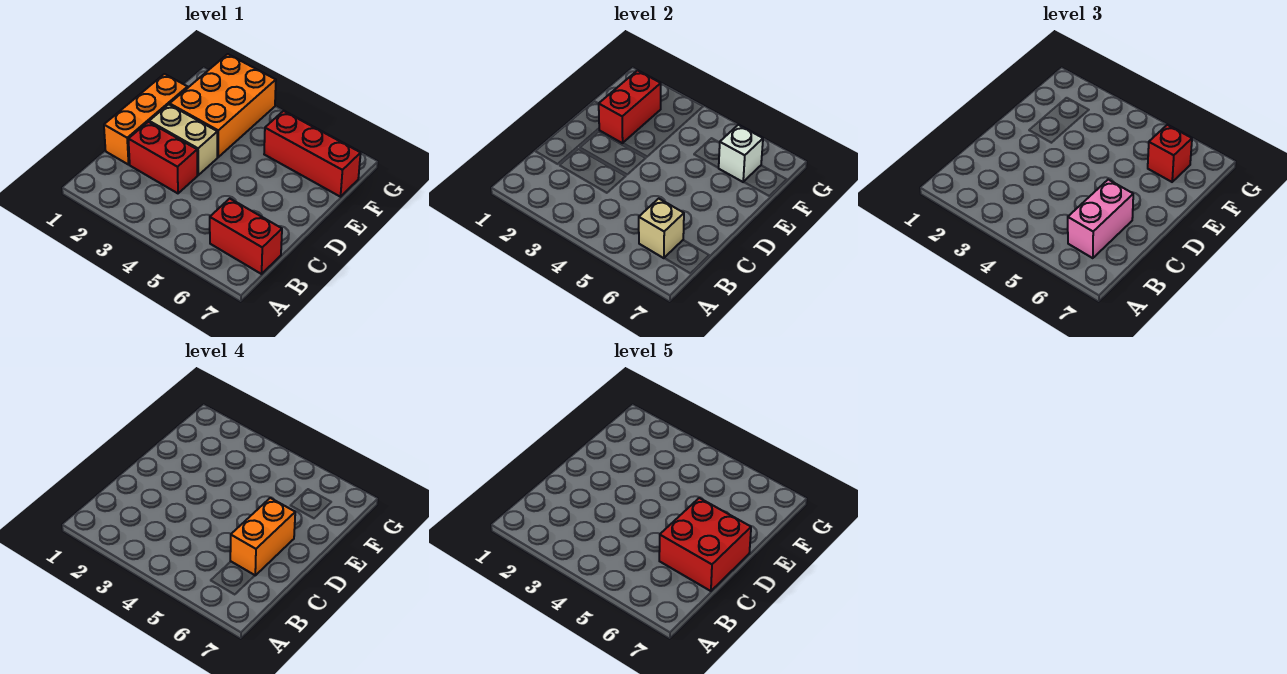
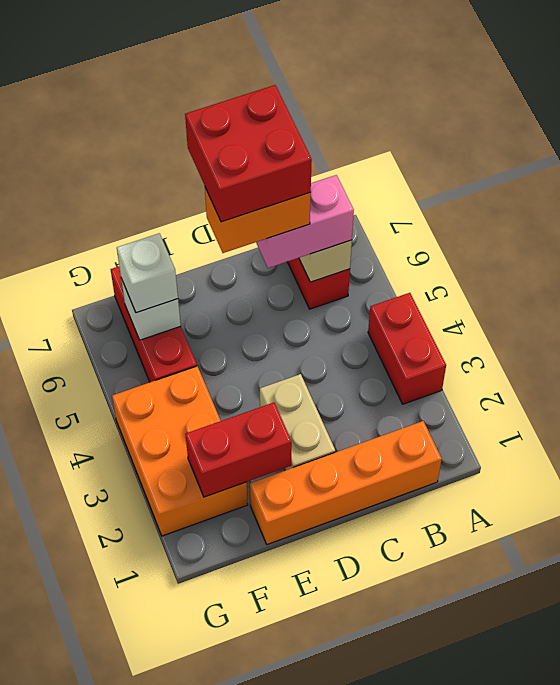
orange 1x3 brick [104,74,188,165] -> orange 1x4 brick [250,421,442,545]
red 1x2 brick [128,122,197,193] -> red 1x2 brick moved to [368,293,446,404]
orange 2x3 brick [170,54,276,157] -> orange 2x3 brick turned to [112,366,248,536]
red 1x1 brick [1148,125,1192,182] -> white 1x1 brick [117,233,178,313]

